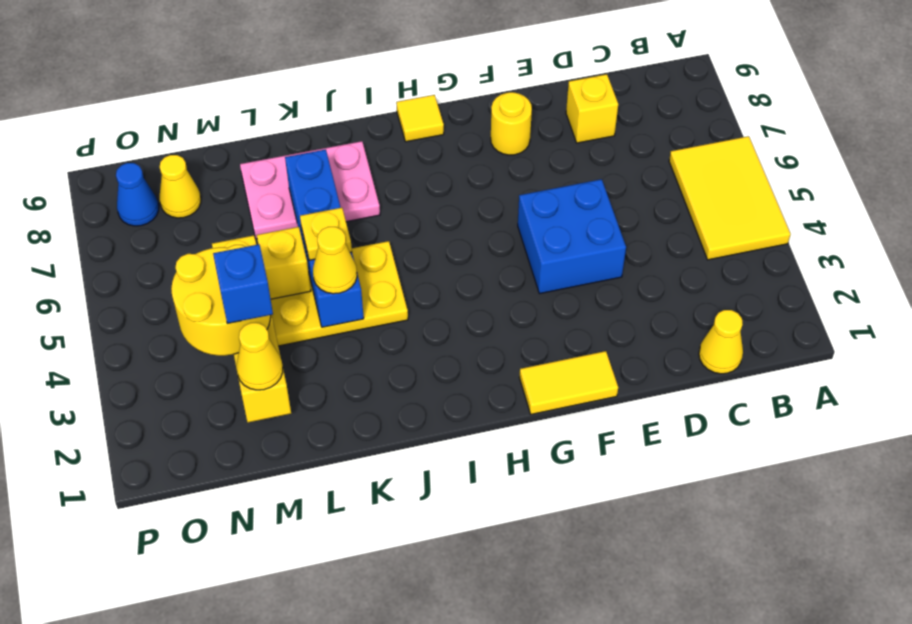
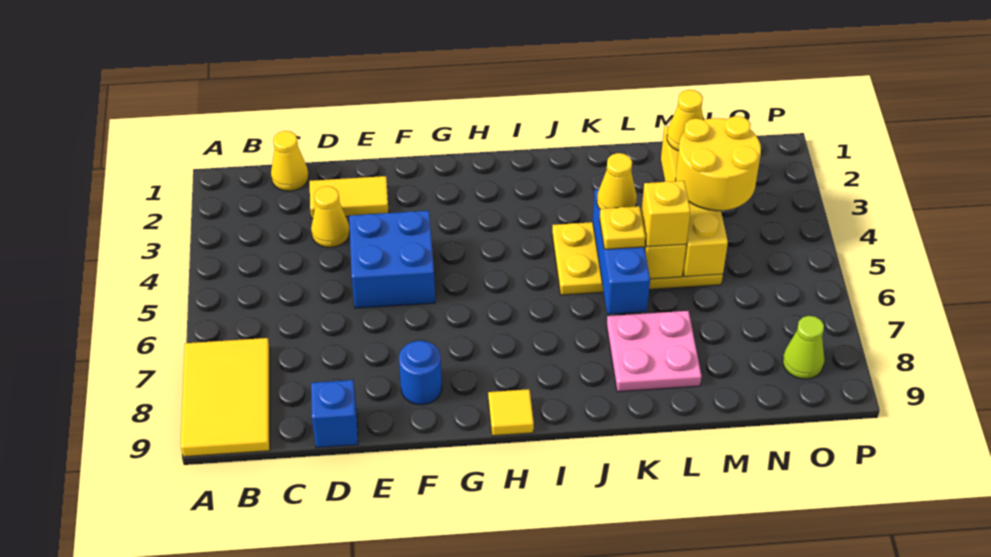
yellow 2x3 tile [669,136,791,260] -> yellow 2x3 tile moved to [181,338,270,457]
yellow 1x1 brick [566,74,618,143] -> yellow 1x1 brick moved to [641,181,690,247]
yellow 1x2 tile [519,351,618,414] -> yellow 1x2 tile moved to [310,176,389,219]
yellow 1x1 round brick [491,92,532,155] -> blue 1x1 round brick [399,341,442,405]
pink 2x3 plate [240,141,380,239] -> pink 2x2 plate [607,311,702,392]
blue 1x4 brick [285,150,364,327] -> blue 1x3 brick [593,189,650,314]
blue 1x1 brick [213,244,273,324] -> blue 1x1 brick moved to [311,380,358,448]
yellow 1x1 cone [160,155,201,218] -> yellow 1x1 cone moved to [311,186,350,247]
blue 1x1 cone [116,163,159,226] -> lime 1x1 cone [783,316,824,379]

